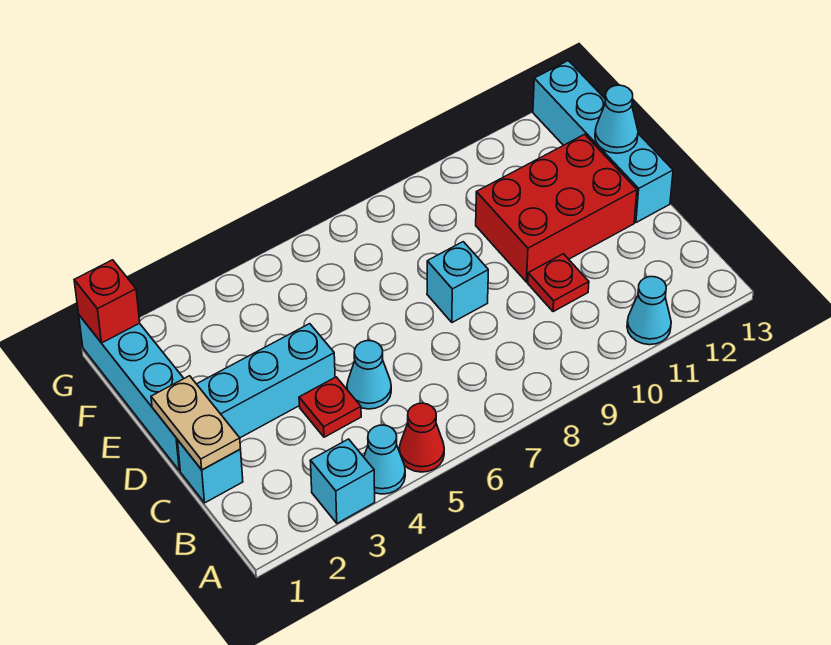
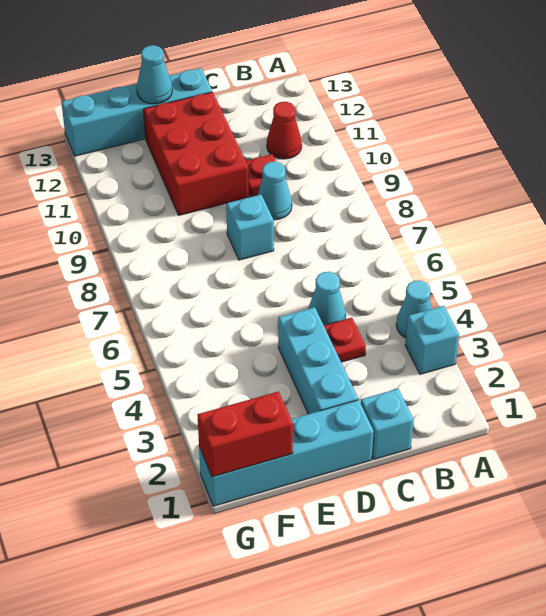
red 1x1 cone [399,403,444,472] -> red 1x1 cone moved to [267,102,302,159]
cyan 1x1 cone [627,277,671,345] -> cyan 1x1 cone moved to [257,162,292,220]
tan 1x2 plate [151,376,241,470] -> none
red 1x1 brick [74,260,140,343] -> red 1x2 brick [197,391,293,477]

